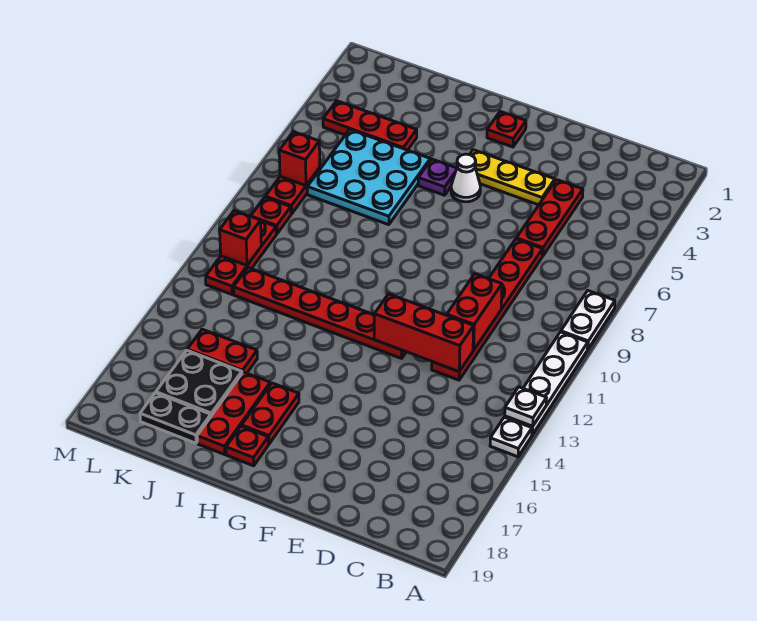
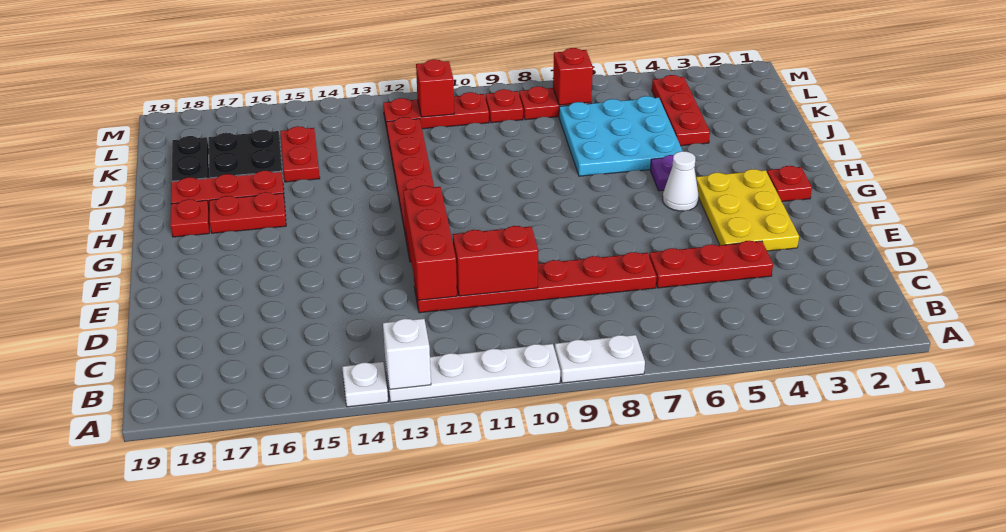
white 1x1 plate [505,387,547,426] -> white 1x1 brick [383,319,431,389]
yellow 1x3 plate [469,150,555,205] -> yellow 2x3 plate [696,169,799,251]

